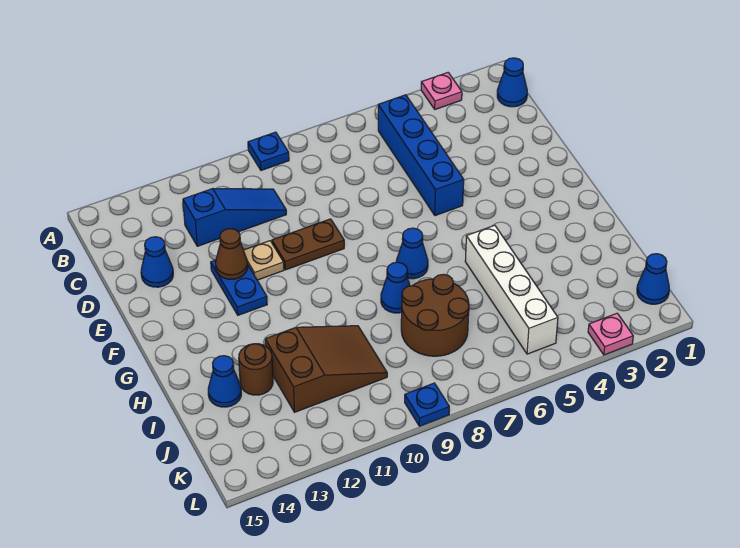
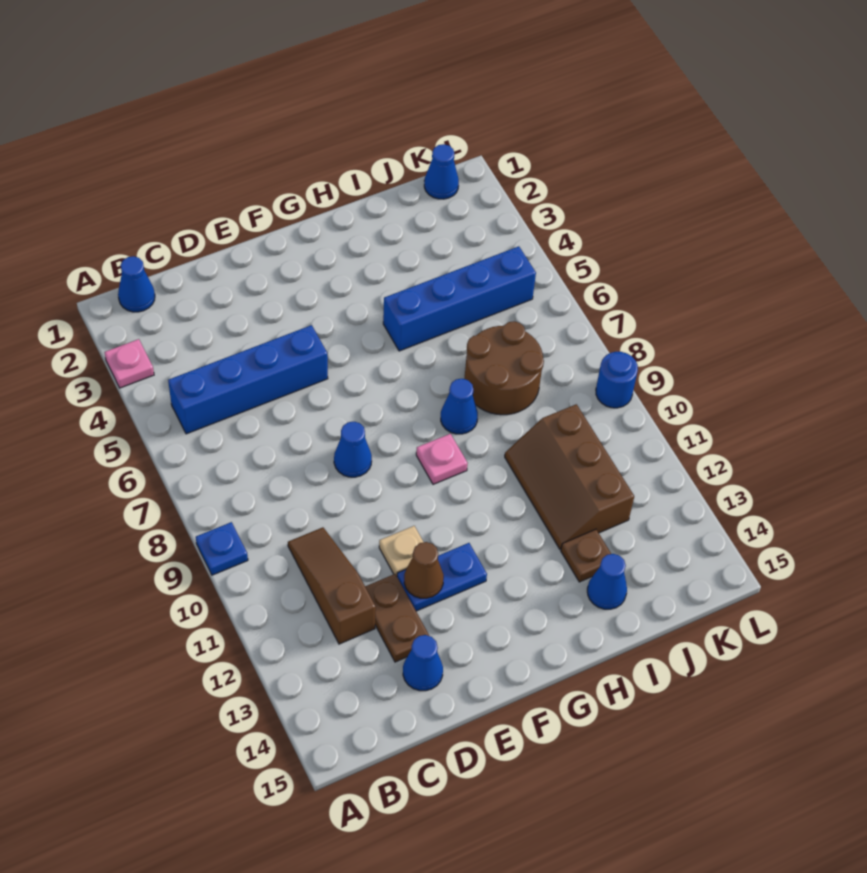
blue 1x3 slope [183,189,286,246] -> brown 1x3 slope [288,527,376,644]
brown 1x2 plate [272,219,344,270] -> brown 1x2 plate moved to [365,574,429,662]
blue 1x1 cone [396,228,428,279] -> blue 1x1 cone moved to [334,422,372,477]
white 1x4 brick [465,225,558,354] -> blue 1x4 brick [383,246,536,351]
brown 2x3 slope [265,326,387,412] -> brown 2x3 slope turned to [505,404,634,549]
brown 1x1 round brick [239,344,273,395] -> brown 1x1 plate [561,529,611,582]
pink 1x1 plate [588,313,633,355] -> pink 1x1 plate moved to [416,434,468,484]
blue 1x1 plate [405,383,449,426] -> blue 1x1 round brick [596,352,638,408]

